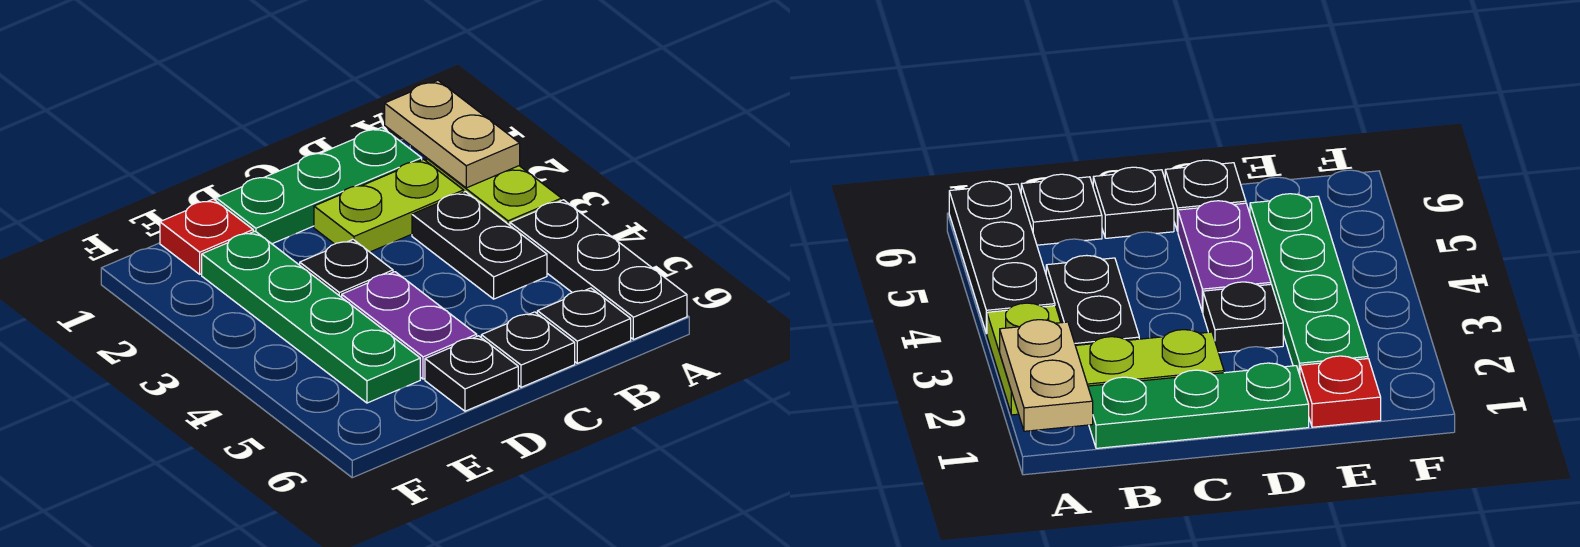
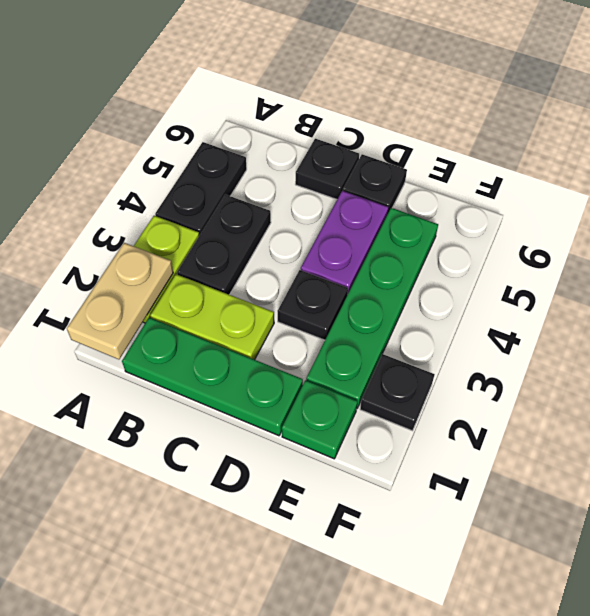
black 1x3 plate [510,200,687,339] -> black 1x2 plate [155,142,247,236]
black 1x1 plate [537,288,631,363] -> black 1x1 plate moved to [360,354,435,431]
red 1x1 plate [160,199,253,274] -> green 1x1 plate [282,380,358,459]

